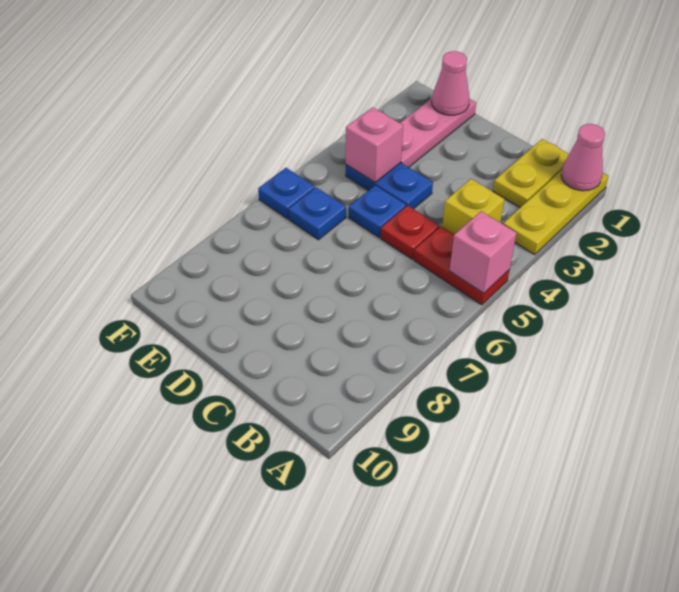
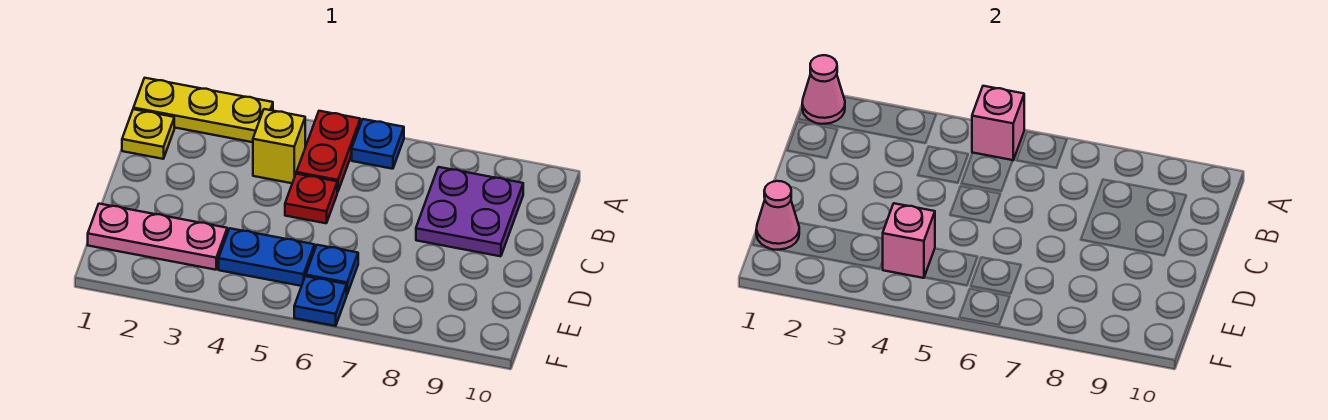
yellow 1x2 plate [493,139,569,207] -> yellow 1x1 plate [122,109,174,159]
none -> purple 2x2 plate [416,167,523,256]
blue 1x2 plate [346,163,433,209] -> blue 1x2 plate turned to [219,228,315,286]
blue 1x1 plate [349,185,406,237] -> blue 1x1 plate moved to [352,119,404,169]

